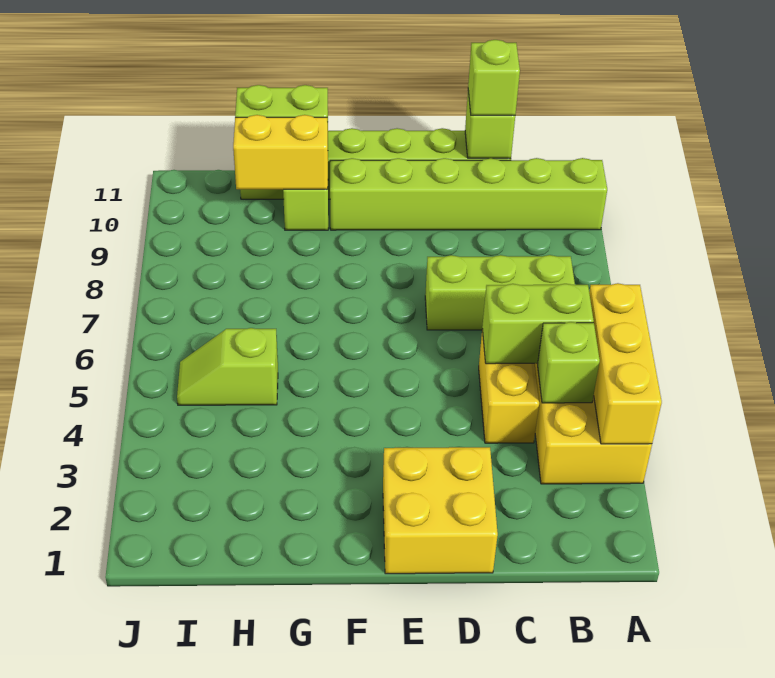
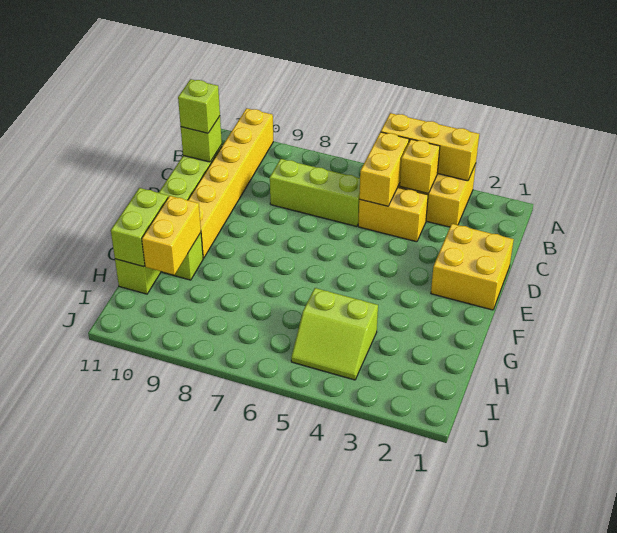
lime 1x6 brick [330,158,607,230] -> yellow 1x6 brick [188,108,273,258]
lime 1x1 brick [537,322,600,403] -> yellow 1x1 brick [400,139,440,193]
lime 1x2 brick [482,284,594,364] -> yellow 1x2 brick [359,132,409,206]
lime 1x3 brick [425,255,575,330] -> lime 1x3 brick turned to [270,159,360,227]
lime 1x2 slope [177,328,278,405] -> lime 2x2 slope [291,288,378,380]

